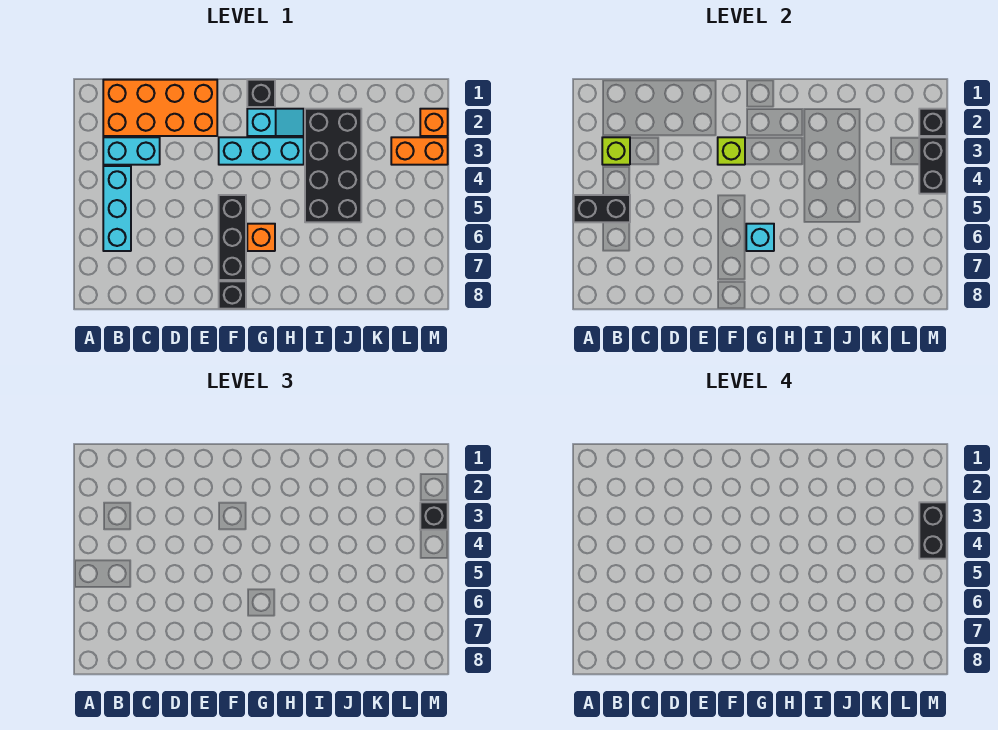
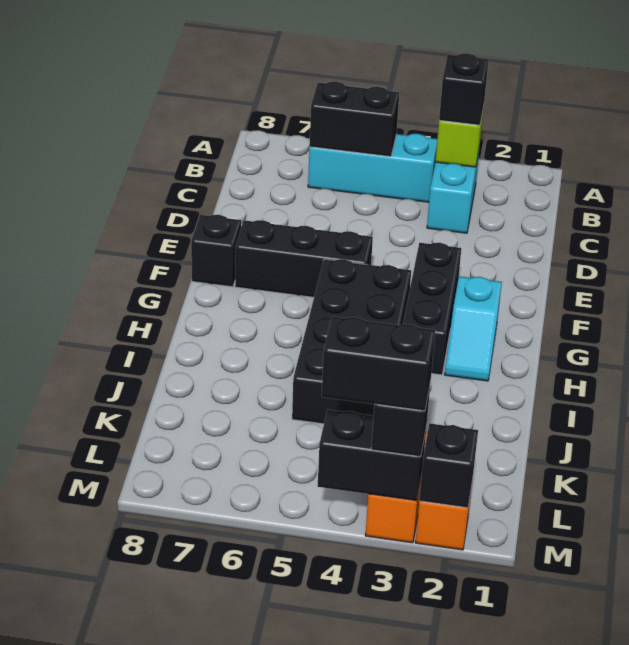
black 1x2 brick [574,195,630,222] -> black 1x2 brick turned to [310,82,399,157]
orange 2x4 brick [103,80,217,136] -> none
cyan 1x3 brick [219,137,304,165] -> black 1x3 brick [403,243,461,375]
lime 1x1 brick [718,137,745,165] -> none
black 1x1 brick [247,80,275,107] -> black 1x1 brick moved to [439,54,488,125]
orange 1x1 brick [247,224,275,251] -> none
cyan 1x1 brick [746,224,774,251] -> none
black 2x4 brick [305,109,361,222] -> black 2x4 brick turned to [292,259,411,424]

